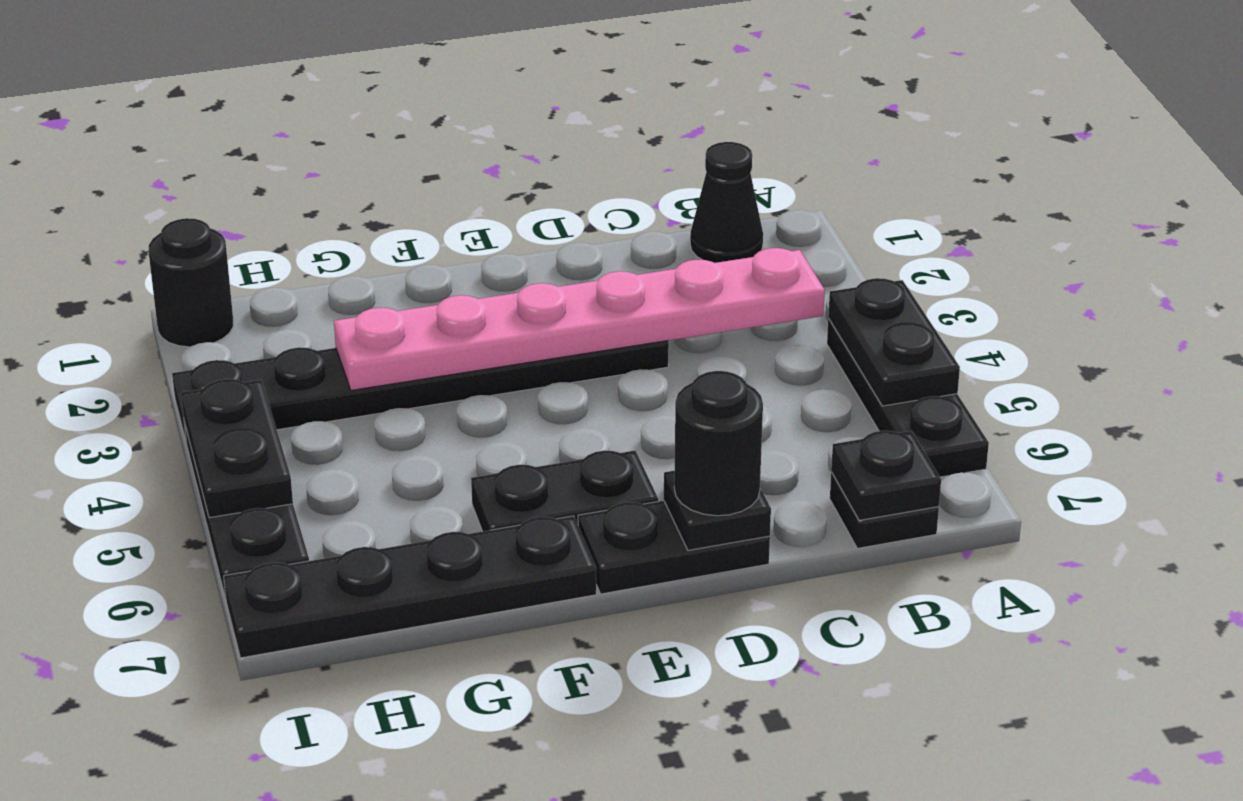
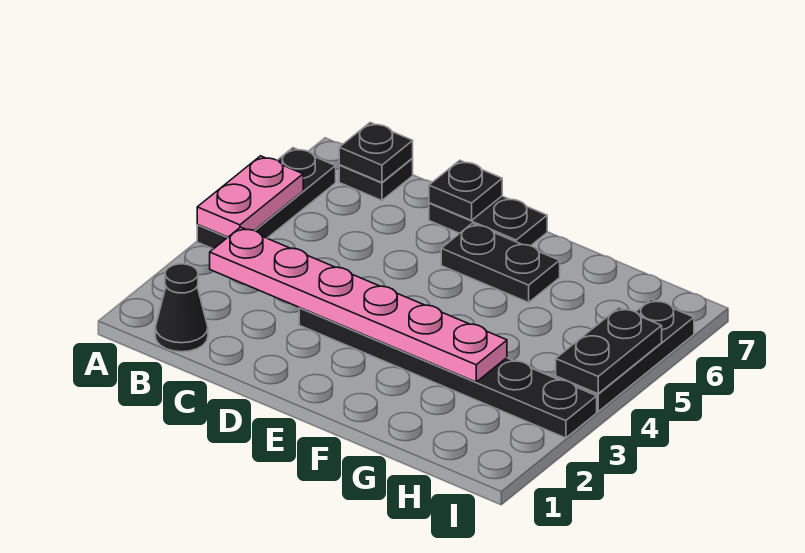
black 1x2 plate [828,278,960,406] -> pink 1x2 plate [197,156,303,237]
black 1x1 round brick [674,371,763,516] -> none
black 1x4 plate [224,516,596,658] -> none
black 1x1 round brick [149,218,233,347] -> none

